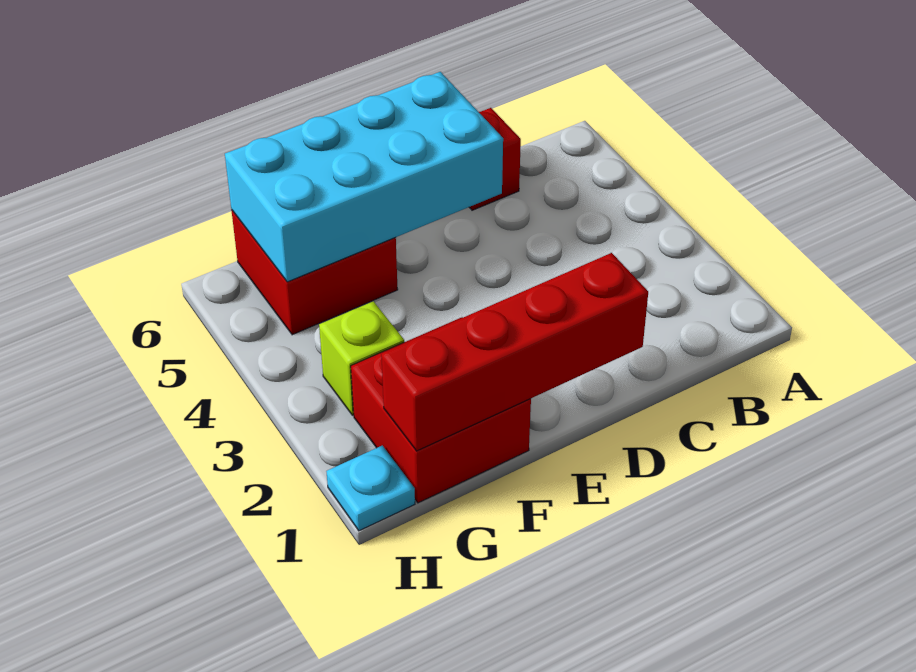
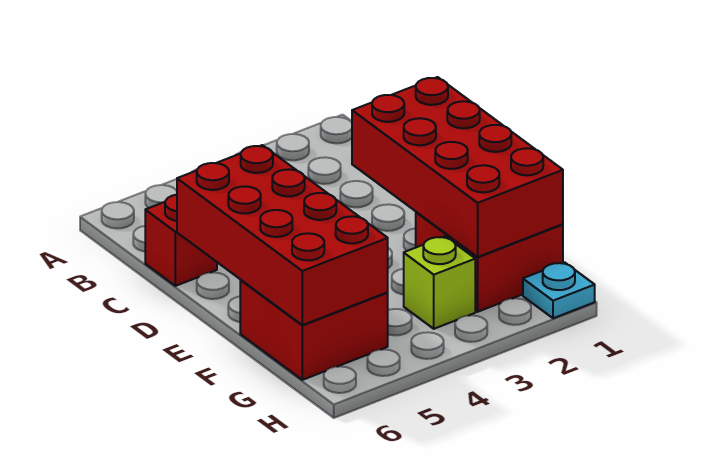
red 1x4 brick [381,253,648,451] -> red 2x4 brick [352,77,563,257]
cyan 2x4 brick [225,72,503,282] -> red 2x4 brick [177,145,388,325]

